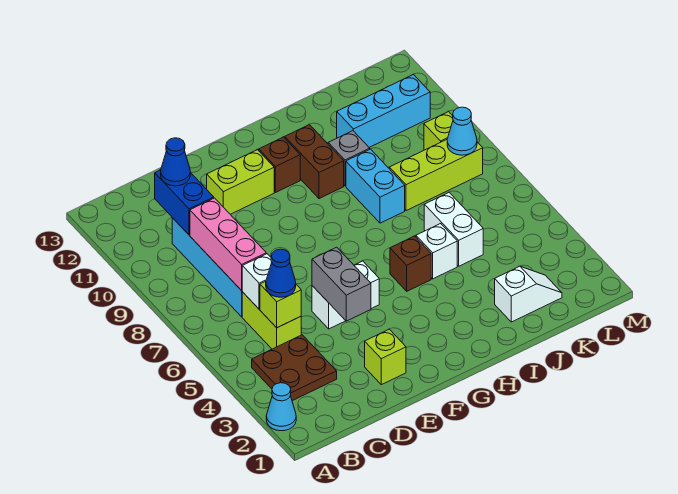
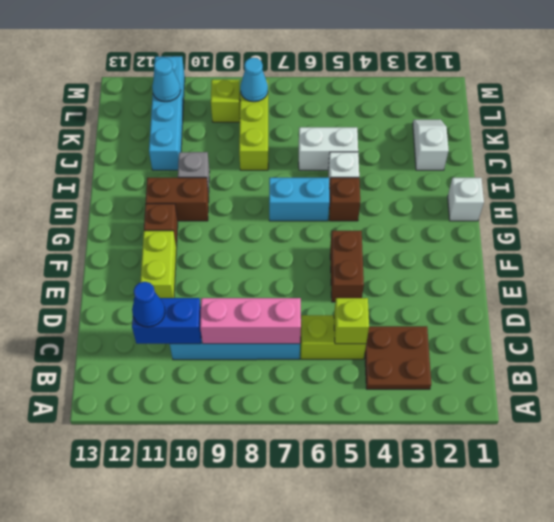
cyan 1x1 cone [266,383,296,431] -> cyan 1x1 cone moved to [152,58,181,102]
blue 1x1 cone [266,249,296,297] -> none
white 1x1 brick [242,254,272,309] -> white 1x1 brick moved to [448,178,484,221]
lime 1x1 brick [365,329,406,385] -> none
grey 1x2 brick [312,247,371,321] -> none
white 1x2 brick [312,261,379,329] -> brown 1x2 brick [330,231,364,302]
cyan 1x2 brick [346,149,405,223] -> cyan 1x2 brick moved to [269,178,329,221]
cyan 1x3 brick [337,75,430,147] -> cyan 1x4 brick [149,56,185,170]

